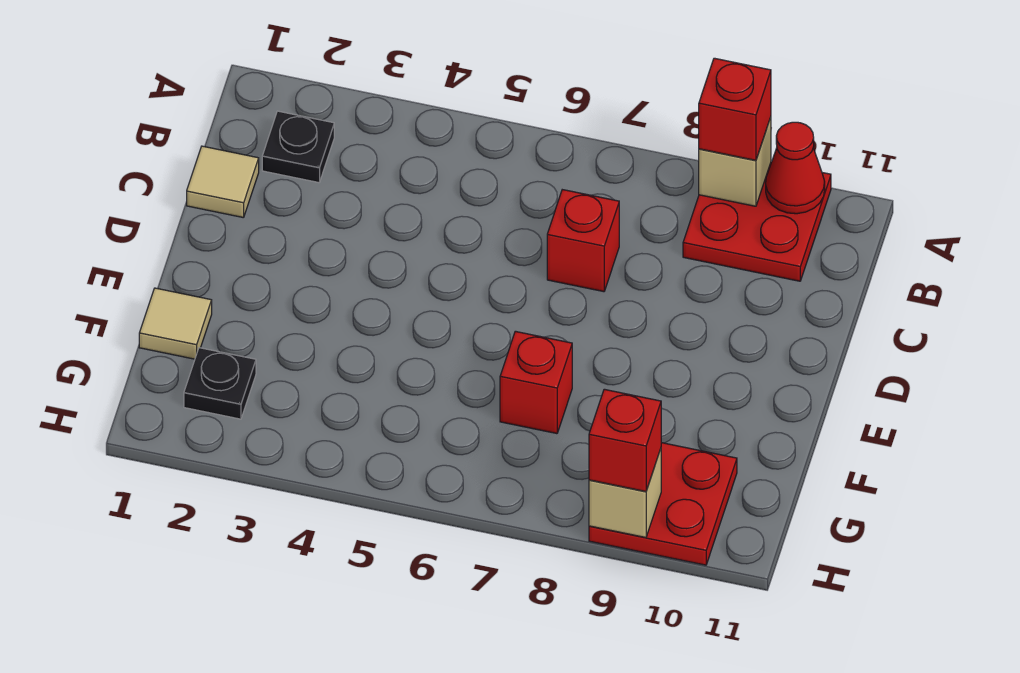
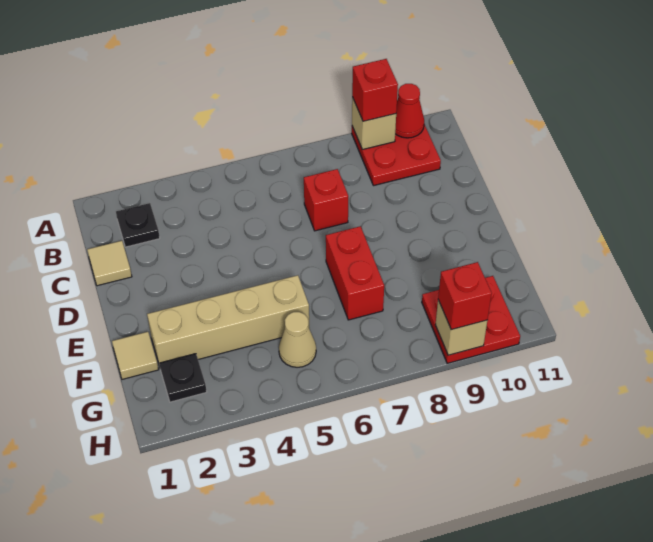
none -> tan 1x4 brick [147,275,309,366]
red 1x1 brick [500,331,572,434] -> red 1x2 brick [326,226,384,320]
none -> tan 1x1 cone [279,312,316,367]

